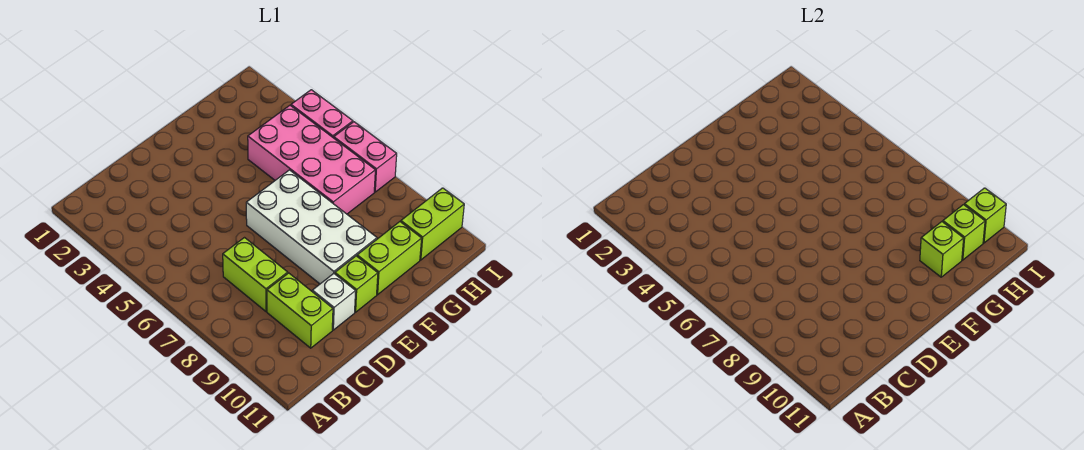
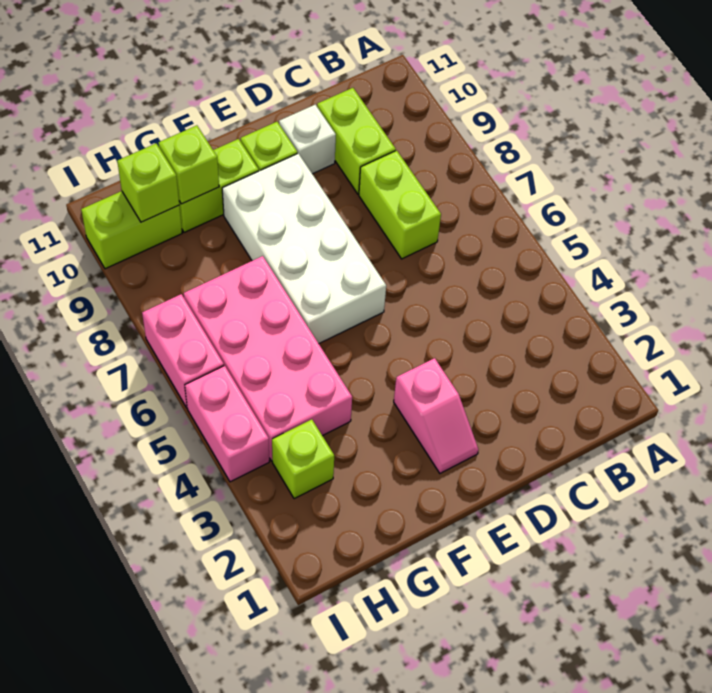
none -> pink 1x2 slope [394,358,479,473]
lime 1x1 brick [964,188,1006,243] -> lime 1x1 brick moved to [272,419,334,499]

